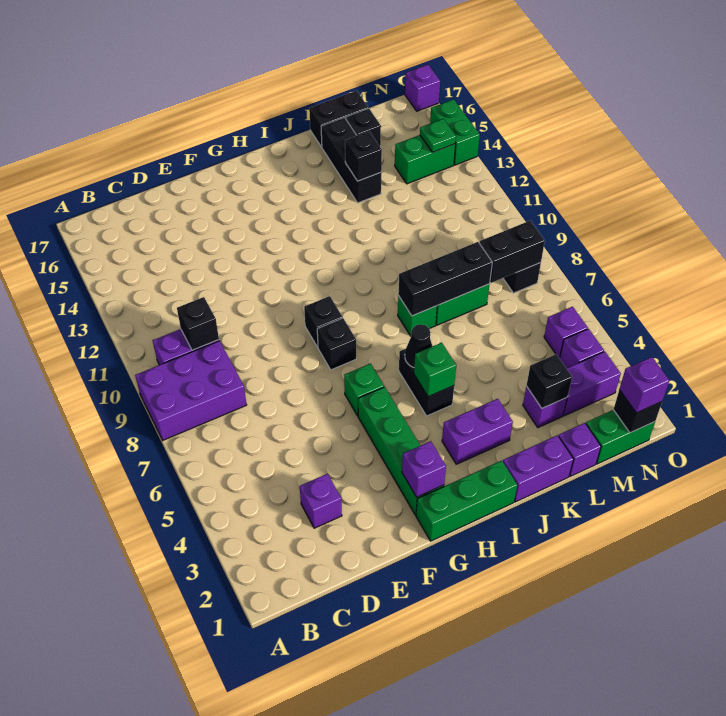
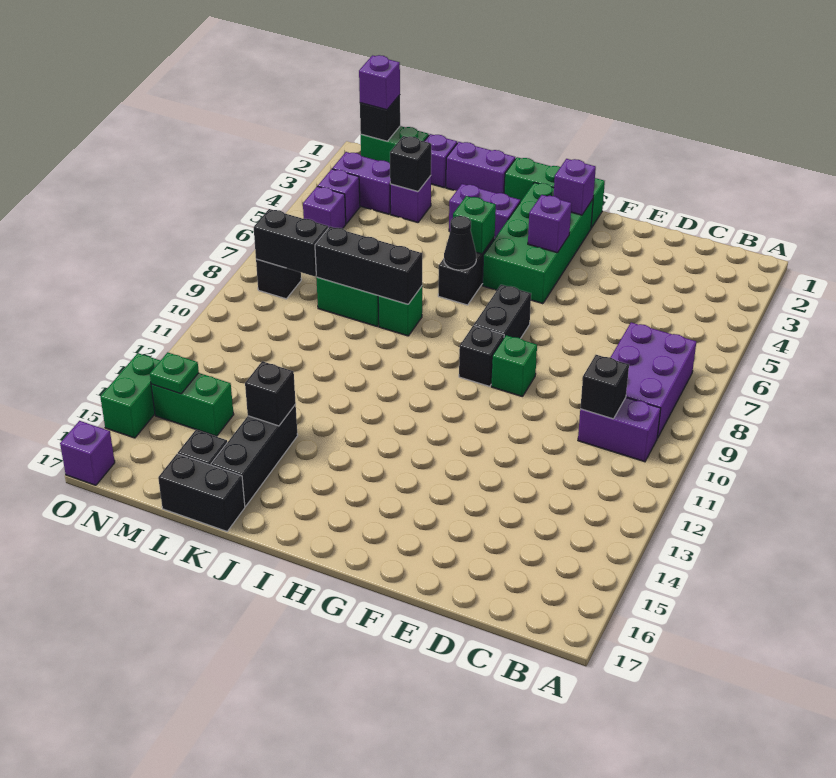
purple 2x3 brick [135,341,247,440] -> purple 2x3 brick turned to [611,322,696,438]
purple 1x1 brick [300,474,342,528] -> purple 1x1 brick moved to [528,195,572,253]
green 1x4 brick [358,387,444,515] -> green 2x4 brick [483,182,593,304]
green 1x1 brick [344,364,384,416] -> green 1x1 brick moved to [491,335,537,397]
black 1x1 brick [317,318,356,370] -> black 1x2 brick [474,285,531,339]

